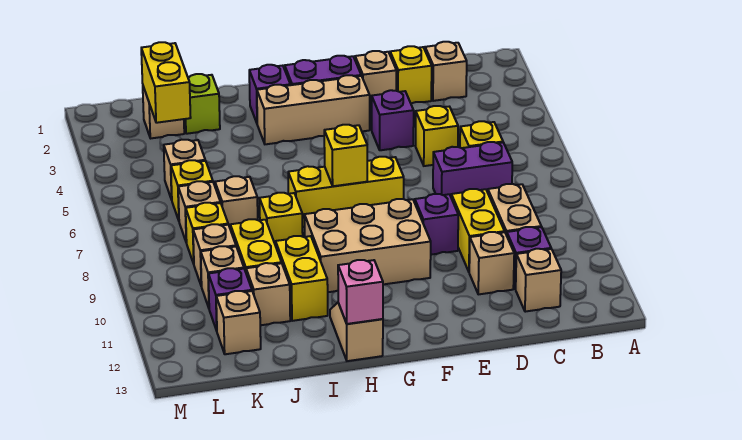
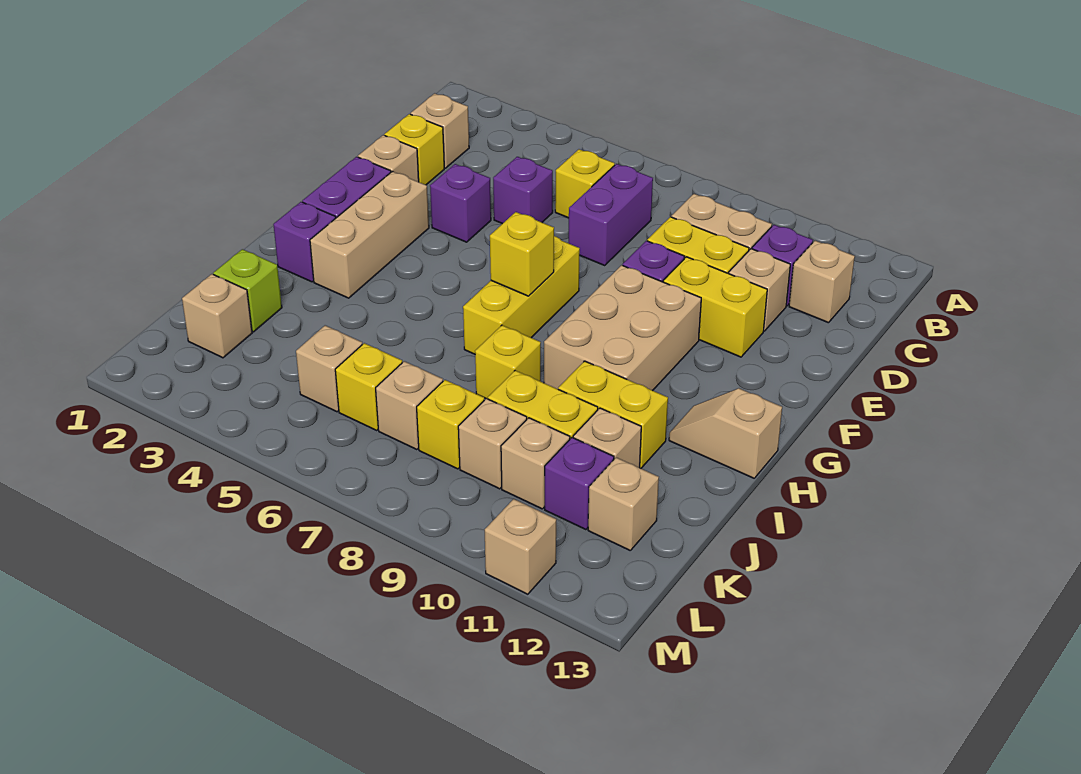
yellow 1x1 brick [415,106,458,166] -> purple 1x1 brick [493,157,553,224]
pink 1x1 brick [338,260,383,324] -> none
tan 1x1 brick [215,176,258,227] -> tan 1x1 brick moved to [485,499,556,594]
yellow 1x2 brick [141,42,191,123] -> yellow 1x2 brick moved to [663,257,767,357]

